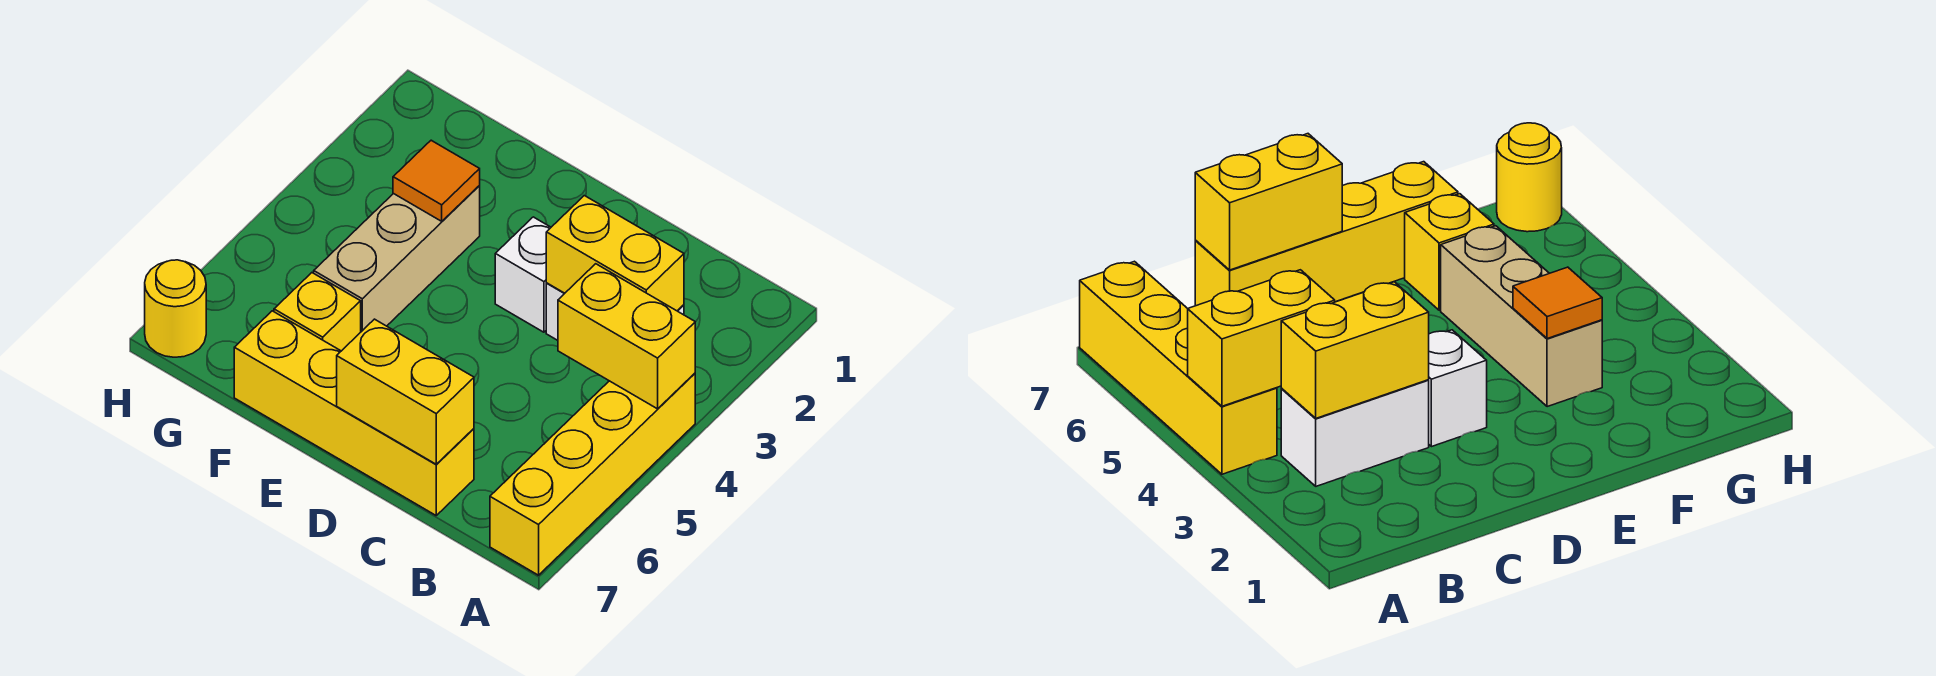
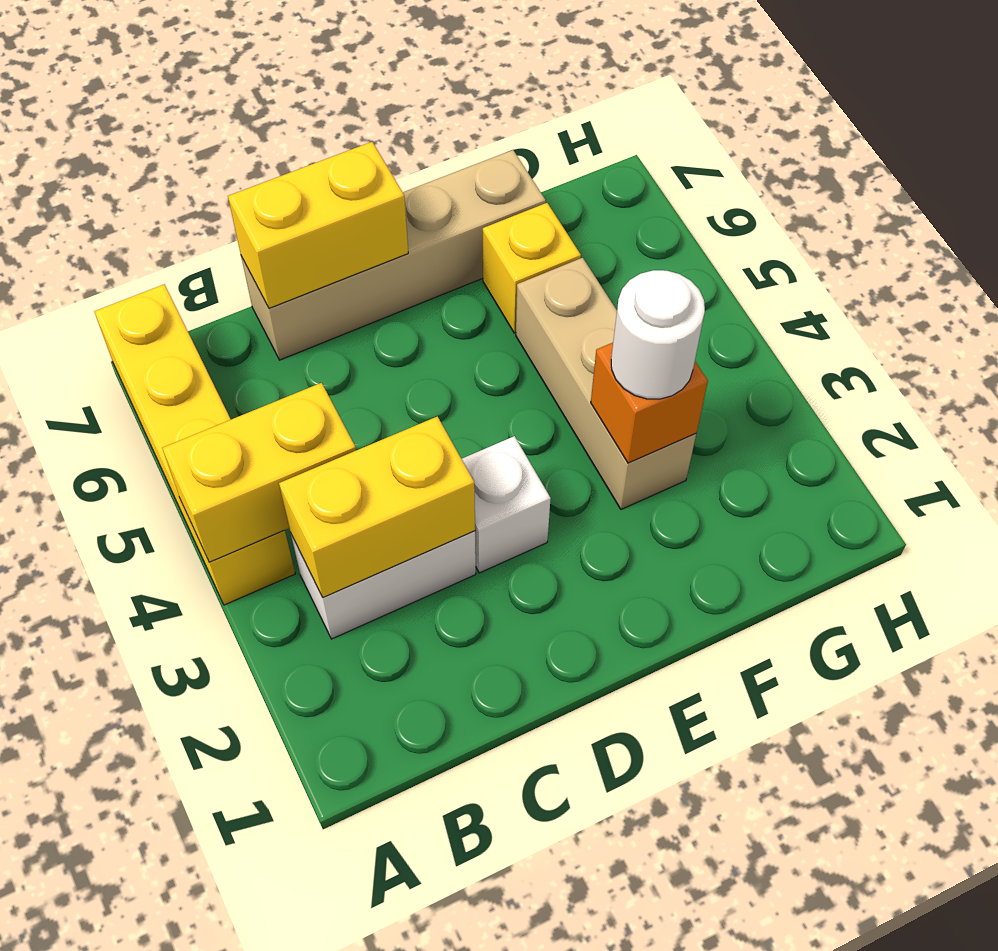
yellow 1x4 brick [234,311,474,515] -> tan 1x4 brick [241,150,546,360]
orange 1x1 tile [393,140,480,221] -> orange 1x1 brick [591,343,708,463]
none -> white 1x1 round brick [611,270,705,399]
yellow 1x1 round brick [145,260,206,357] -> none

